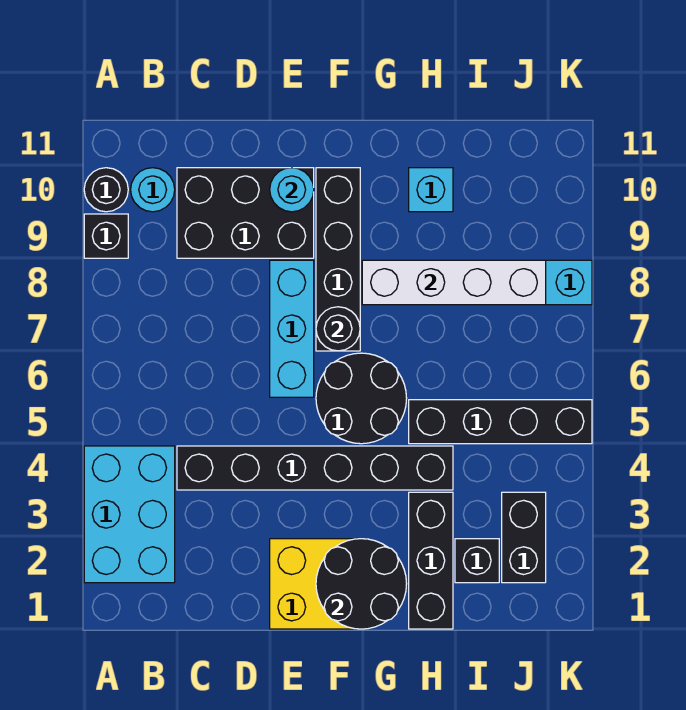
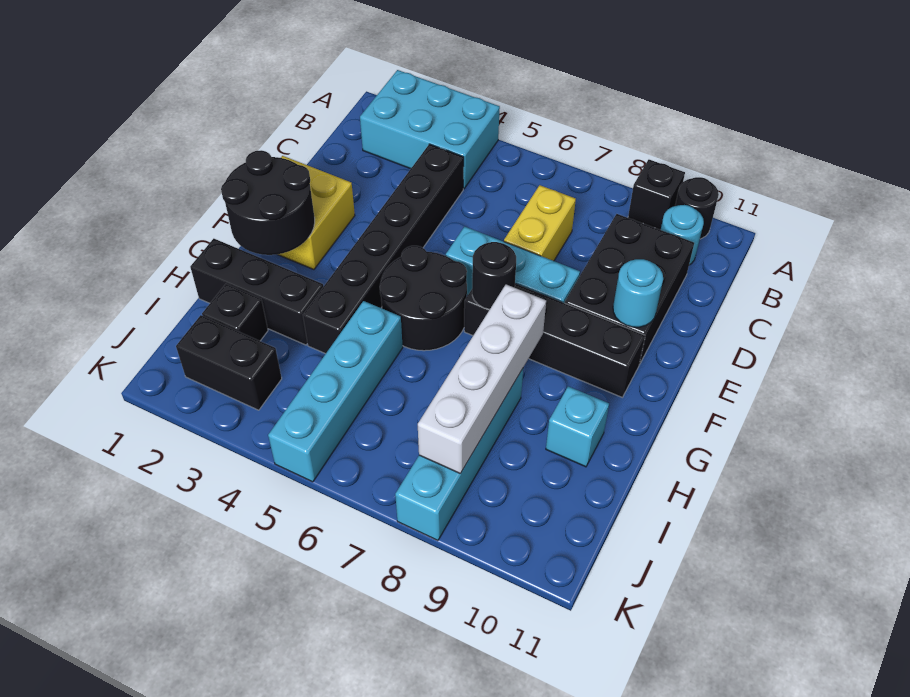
none -> yellow 1x2 brick [504,185,576,261]
black 1x4 brick [409,400,592,444] -> cyan 1x4 brick [268,301,403,482]

